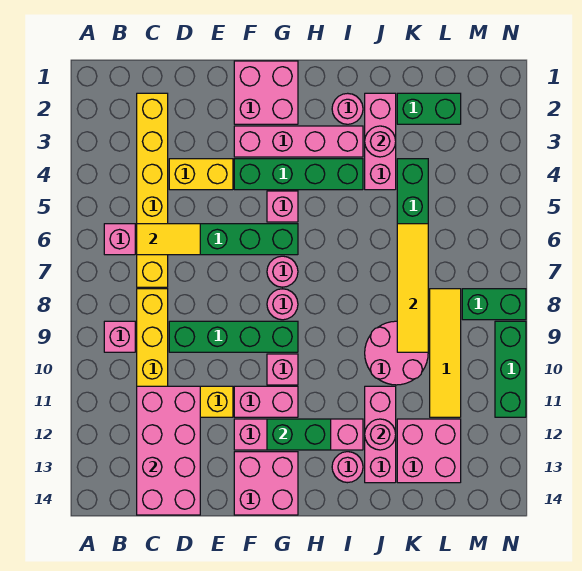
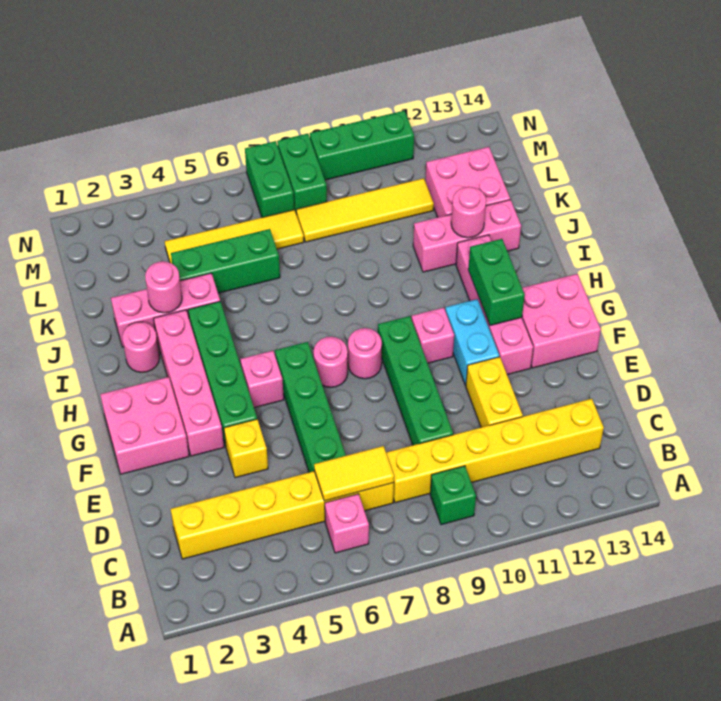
pink 1x1 brick [104,321,135,352] -> green 1x1 brick [430,466,476,525]
yellow 1x2 tile [137,224,200,255] -> yellow 1x2 tile turned to [314,446,394,501]
pink 2x4 brick [137,386,200,515] -> none
yellow 1x2 brick [169,159,233,190] -> yellow 1x1 brick [224,419,268,478]
pink 1x2 brick [234,386,298,417] -> cyan 1x2 brick [445,299,499,385]
pink 1x1 round brick [332,452,363,483] -> none
pink 2x2 round brick [365,321,428,385] -> none
green 1x2 brick [397,93,461,124] -> green 1x2 brick moved to [245,141,294,217]
yellow 1x4 tile [397,224,428,352] -> yellow 1x4 tile moved to [165,210,304,263]

